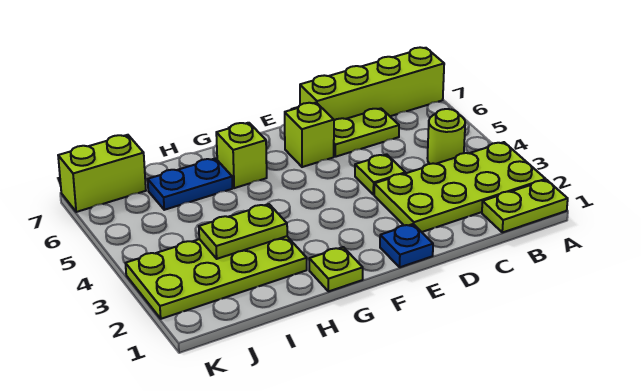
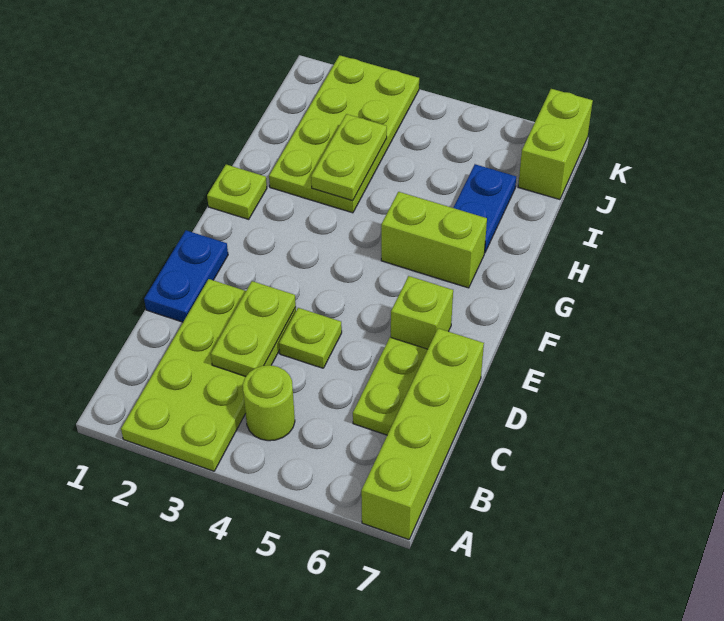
lime 1x2 plate [482,180,568,232] -> lime 1x2 plate moved to [211,281,296,376]
blue 1x1 plate [380,224,433,267] -> blue 1x2 plate [144,230,228,322]
lime 1x1 brick [216,123,267,188] -> lime 1x2 brick [381,192,487,288]

